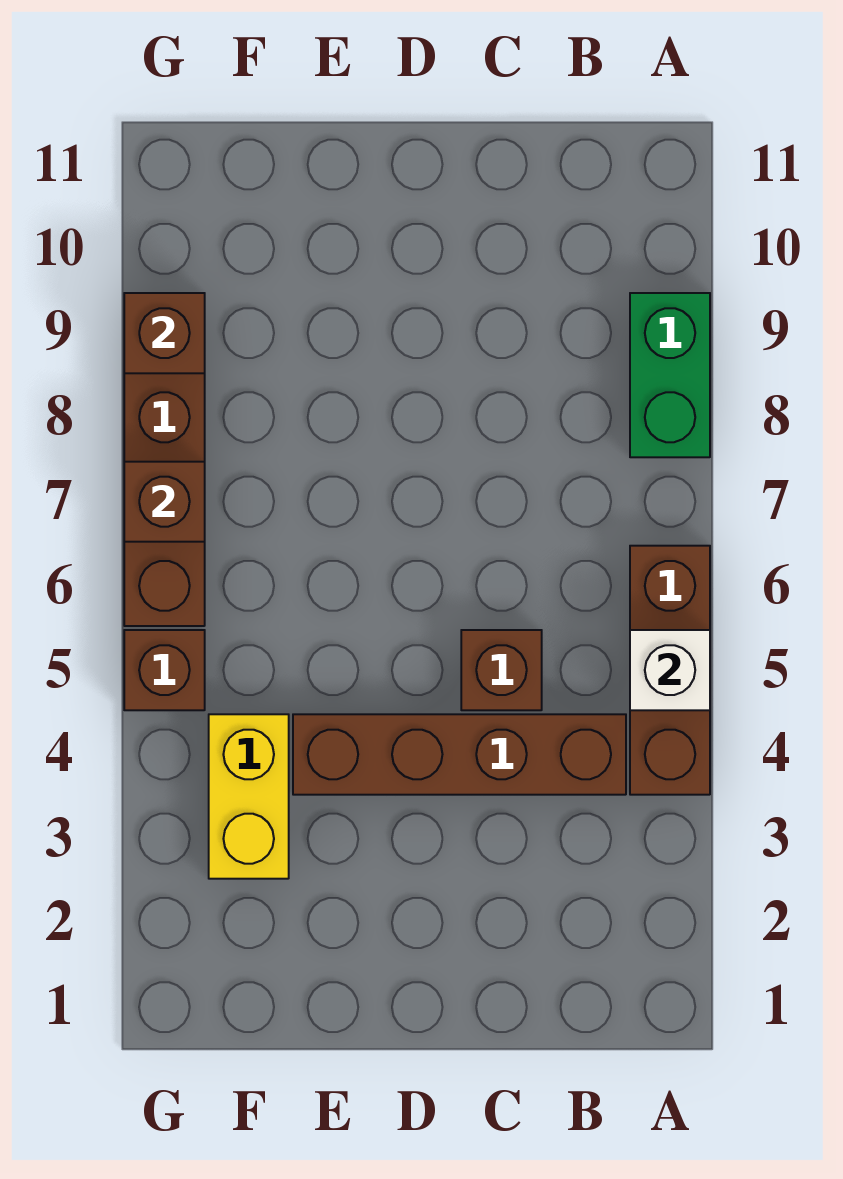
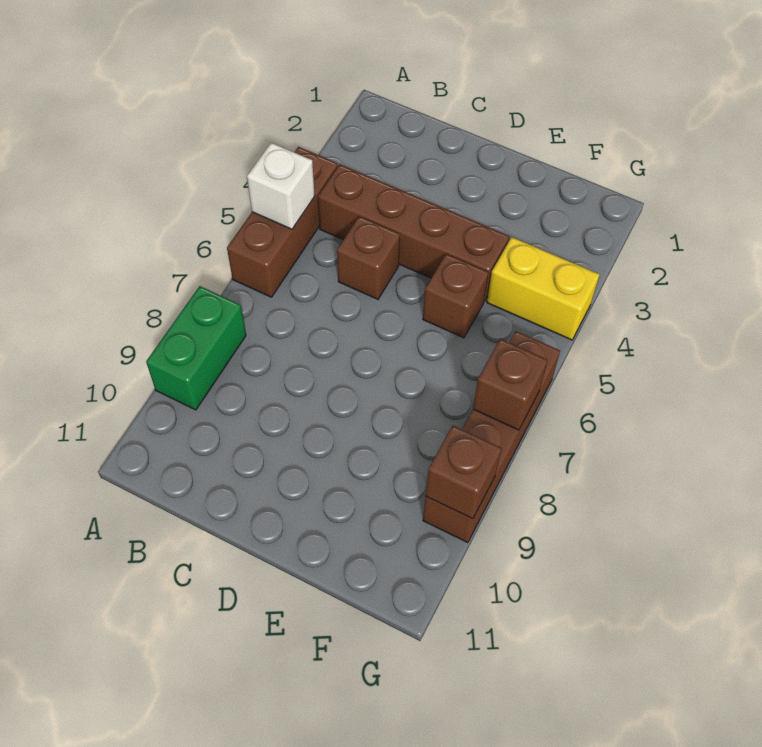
yellow 1x2 brick [209,714,289,879] -> yellow 1x2 brick turned to [487,237,600,340]
brown 1x1 brick [124,630,205,710] -> brown 1x1 brick moved to [423,254,489,338]

